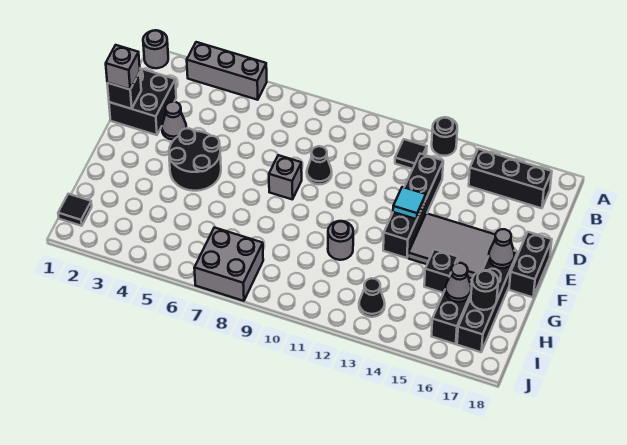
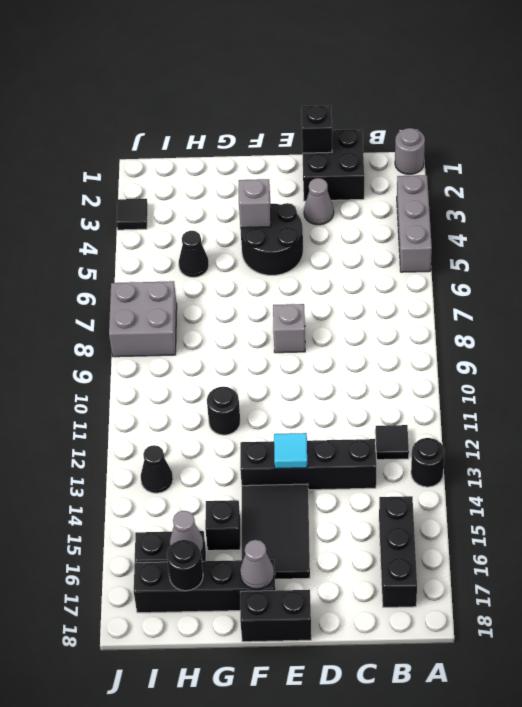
grey 1x1 brick [106,45,140,89] -> grey 1x1 brick moved to [239,179,271,228]
black 1x1 cone [307,146,332,185] -> black 1x1 cone moved to [179,231,209,277]
grey 2x3 tile [408,213,495,279] -> black 2x3 tile [242,484,310,579]
grey 1x1 round brick [328,221,353,260] -> black 1x1 round brick [207,387,240,435]
black 1x1 tile [58,194,92,226] -> black 1x1 tile moved to [116,199,148,230]

